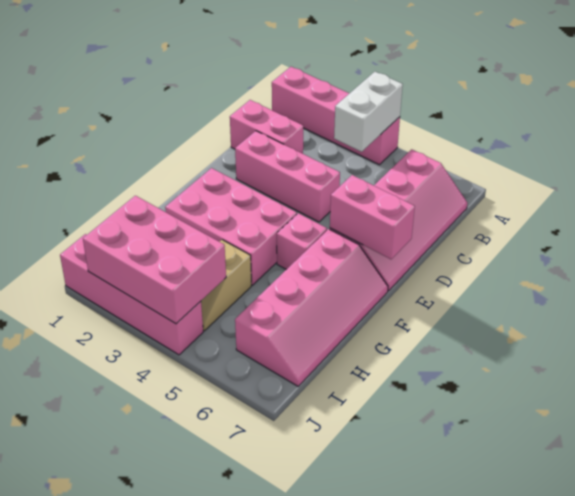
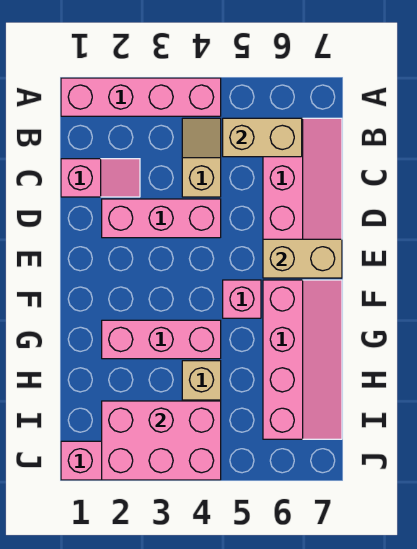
white 1x2 brick [334,72,403,152] -> none
none -> tan 1x2 slope [182,118,221,197]
none -> tan 1x2 brick [223,118,302,157]
pink 1x2 brick [230,100,303,154] -> pink 1x2 slope [61,159,140,197]
pink 1x2 brick [330,175,415,259] -> tan 1x2 brick [263,239,342,278]
pink 2x3 brick [165,168,297,285] -> pink 1x3 brick [102,320,221,359]

